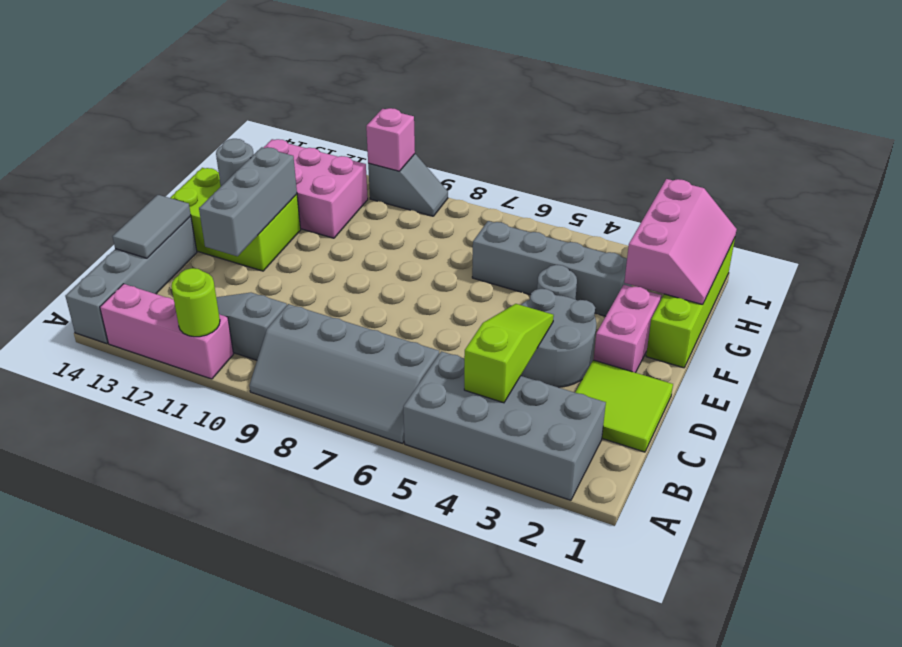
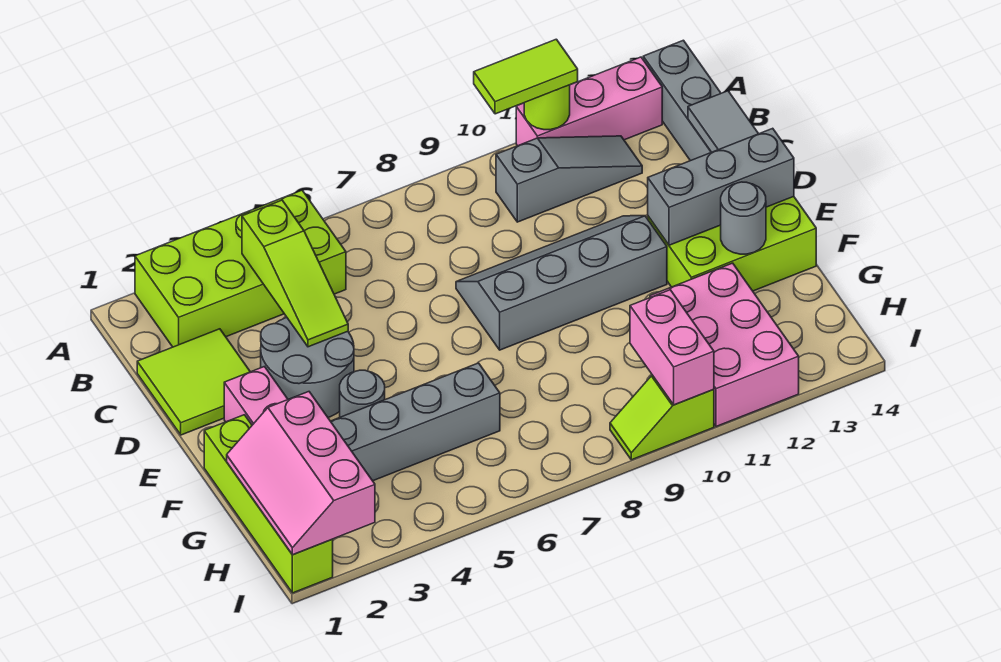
grey 2x4 brick [403,351,606,500] -> lime 2x4 brick [135,190,346,347]
grey 2x4 slope [249,304,439,443] -> grey 2x4 slope moved to [456,216,667,350]
none -> lime 1x2 tile [474,39,578,114]
grey 1x3 brick [199,147,297,256] -> grey 1x3 brick turned to [648,128,794,245]
pink 2x3 brick [263,139,368,238] -> pink 2x3 brick turned to [650,263,799,427]
grey 1x2 slope [368,154,448,216] -> lime 1x2 slope [610,375,714,460]
pink 1x1 brick [366,108,415,171] -> pink 1x2 brick [630,290,714,405]

